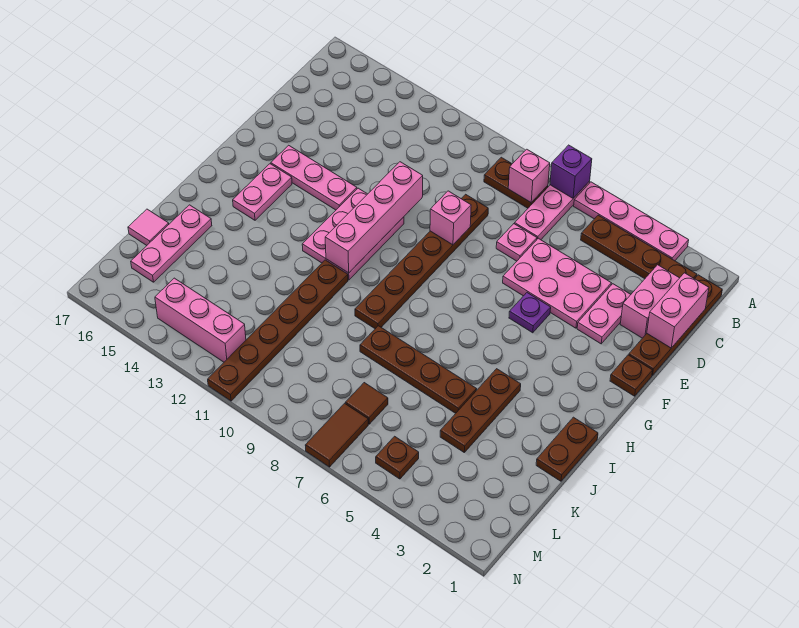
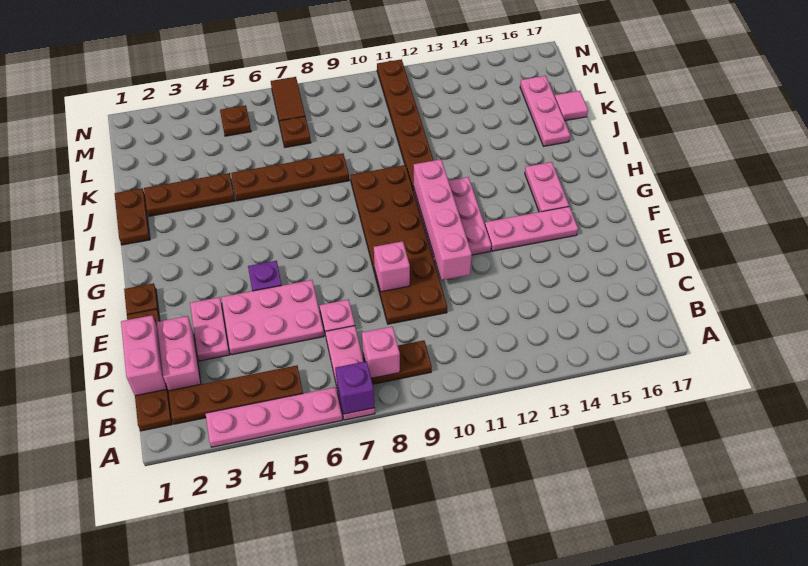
brown 1x6 plate [355,194,488,329] -> brown 2x6 plate [351,165,447,324]
brown 1x3 plate [440,369,521,452] -> brown 1x3 plate turned to [144,173,235,216]
brown 1x1 tile [345,383,388,424] -> brown 1x1 plate [279,116,311,147]
pink 1x3 brick [155,278,246,362] -> none

